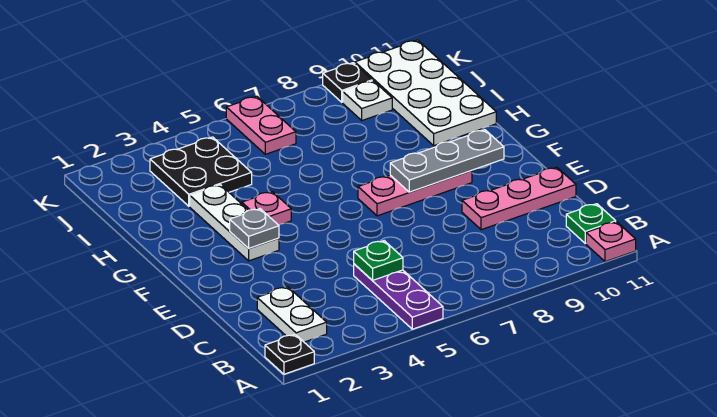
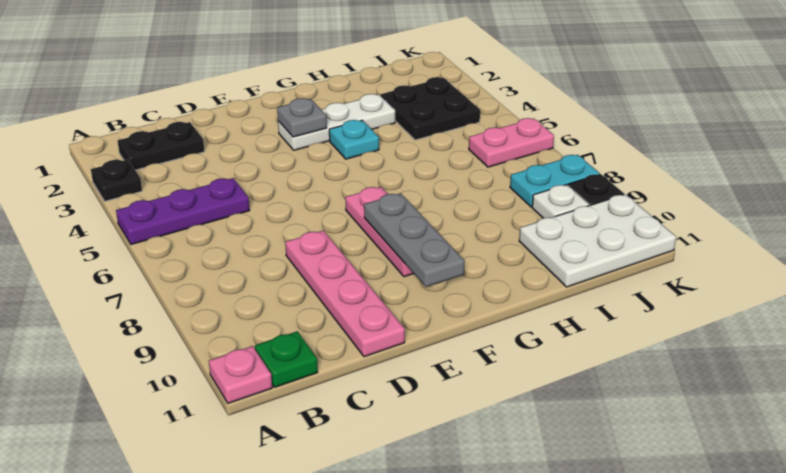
black 1x1 plate [265,334,314,374] -> black 1x1 plate moved to [91,160,142,201]
white 1x2 plate [257,287,327,342] -> black 1x2 plate [118,122,204,170]
green 1x1 plate [354,241,403,280] -> none
pink 1x3 plate [462,167,576,230] -> pink 1x4 plate [285,230,405,357]
pink 1x1 plate [242,192,291,225] -> cyan 1x1 plate [329,120,379,159]
white 2x4 plate [355,40,496,146] -> white 2x3 plate [519,194,676,287]
none -> cyan 1x2 plate [510,155,600,207]

